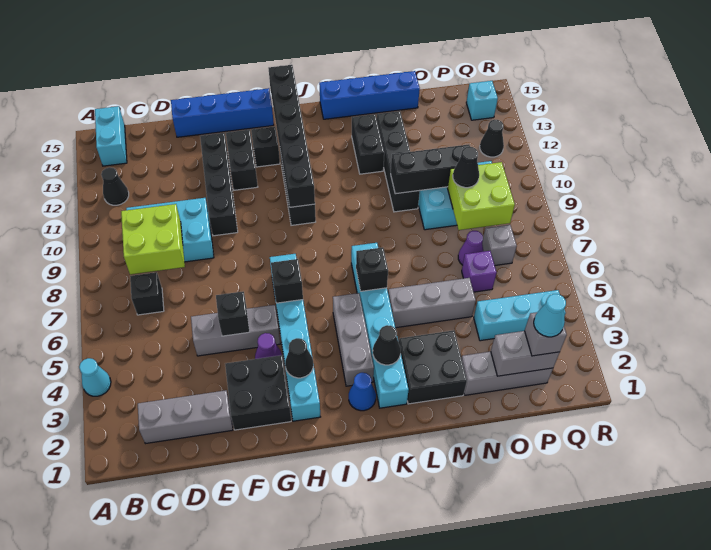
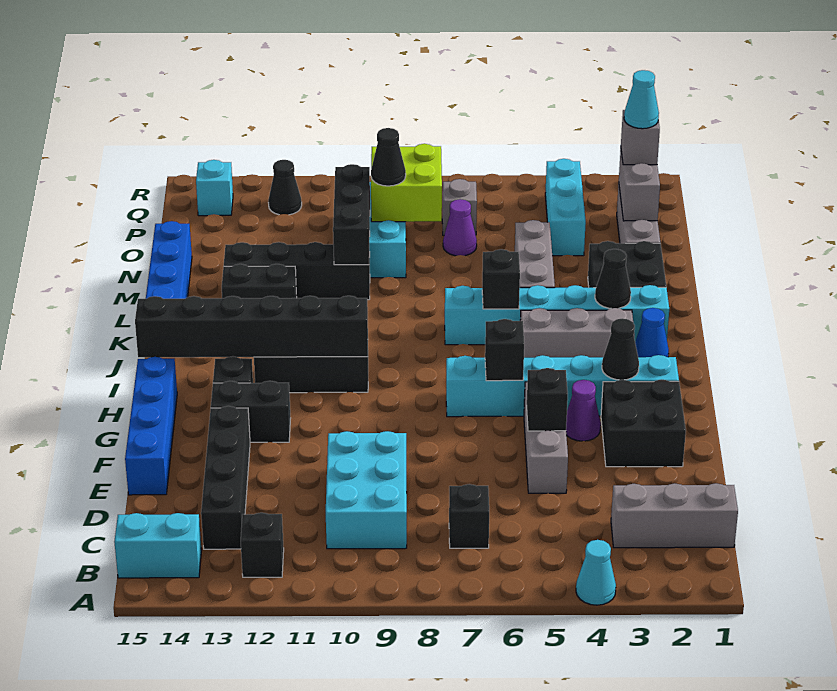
black 1x1 cone [101,167,129,205] -> black 1x1 brick [241,513,284,577]
grey 1x3 brick [138,390,233,444] -> grey 1x3 brick turned to [611,483,738,548]
lime 2x2 brick [121,204,185,274] -> none
black 1x4 brick [200,133,238,236] -> black 1x4 brick turned to [201,406,250,549]
purple 1x1 brick [462,251,496,292] -> none

